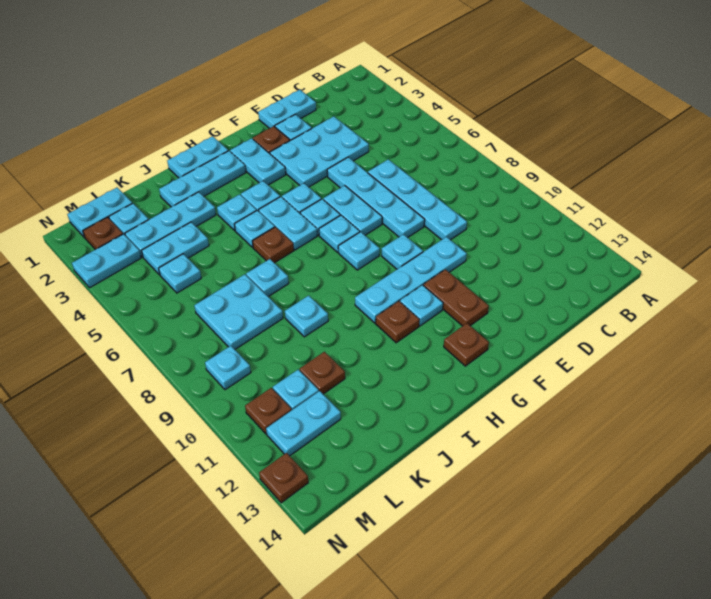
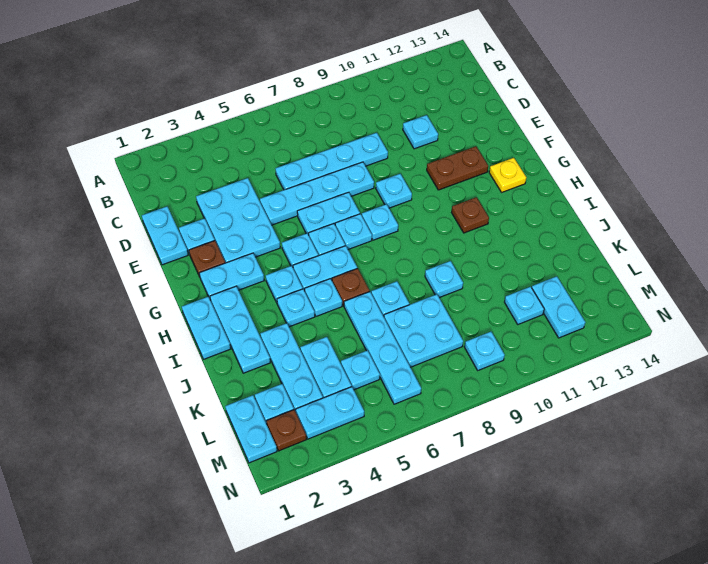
cyan 1x4 plate [355,237,467,323] -> cyan 1x4 plate moved to [344,292,421,404]
cyan 1x1 plate [400,285,443,326] -> cyan 1x1 plate moved to [403,115,438,149]
brown 1x1 plate [444,323,489,366] -> yellow 1x1 plate [489,158,526,192]
brown 1x1 plate [300,352,345,394] -> none
cyan 1x2 plate [72,234,141,287] -> cyan 1x2 plate turned to [296,387,364,439]
brown 1x1 plate [245,388,292,434] -> none
brown 1x1 plate [259,453,308,503] -> none

